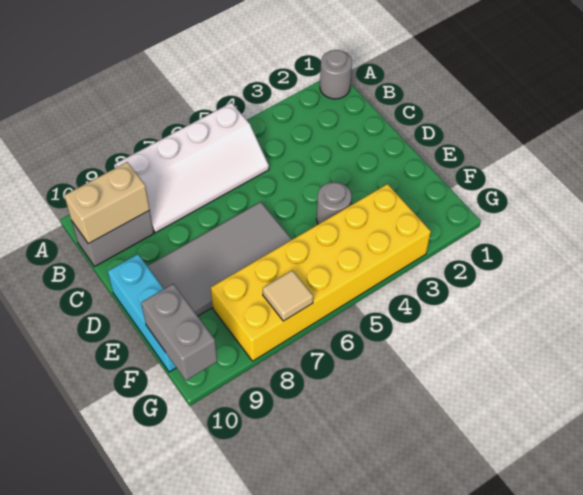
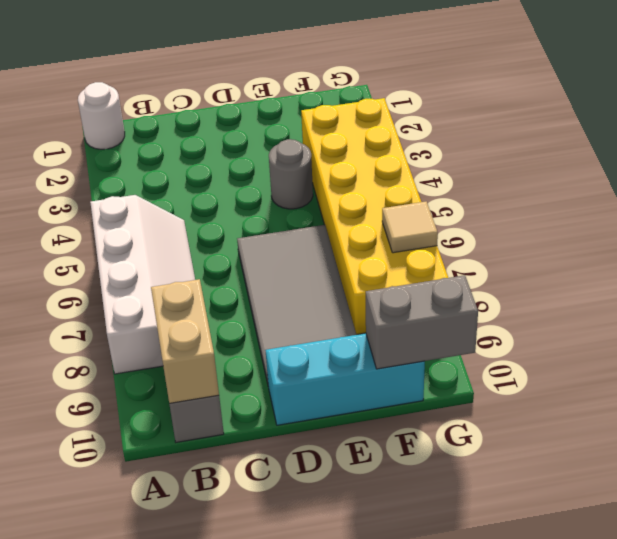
grey 1x1 round brick [320,50,352,99] -> white 1x1 round brick [78,82,125,149]

